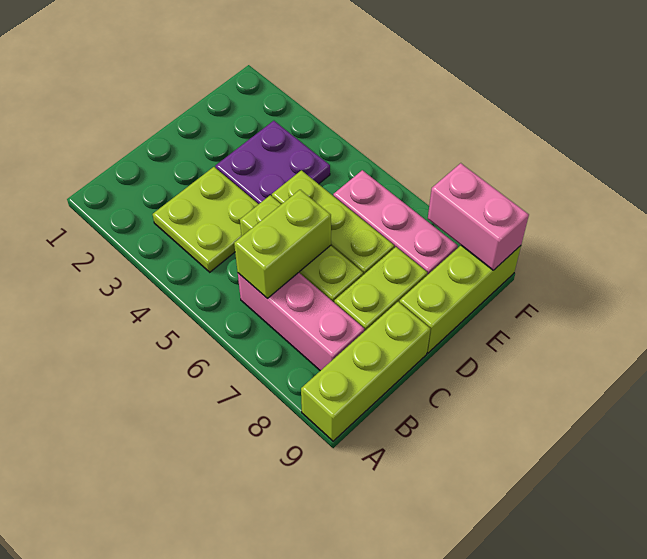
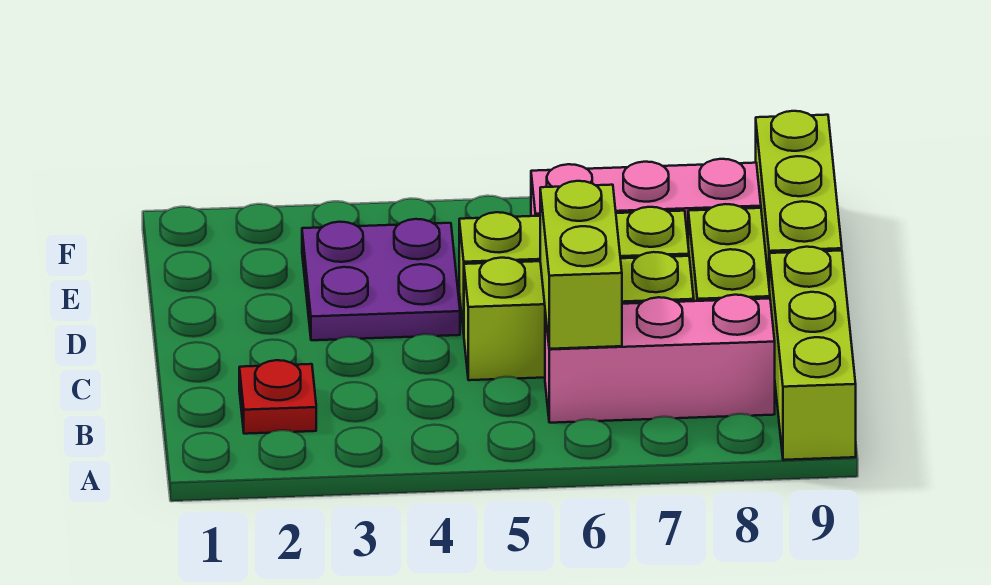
none -> red 1x1 plate [239,360,316,434]
lime 2x2 plate [153,167,258,272] -> none
pink 1x2 brick [428,163,529,270] -> none

